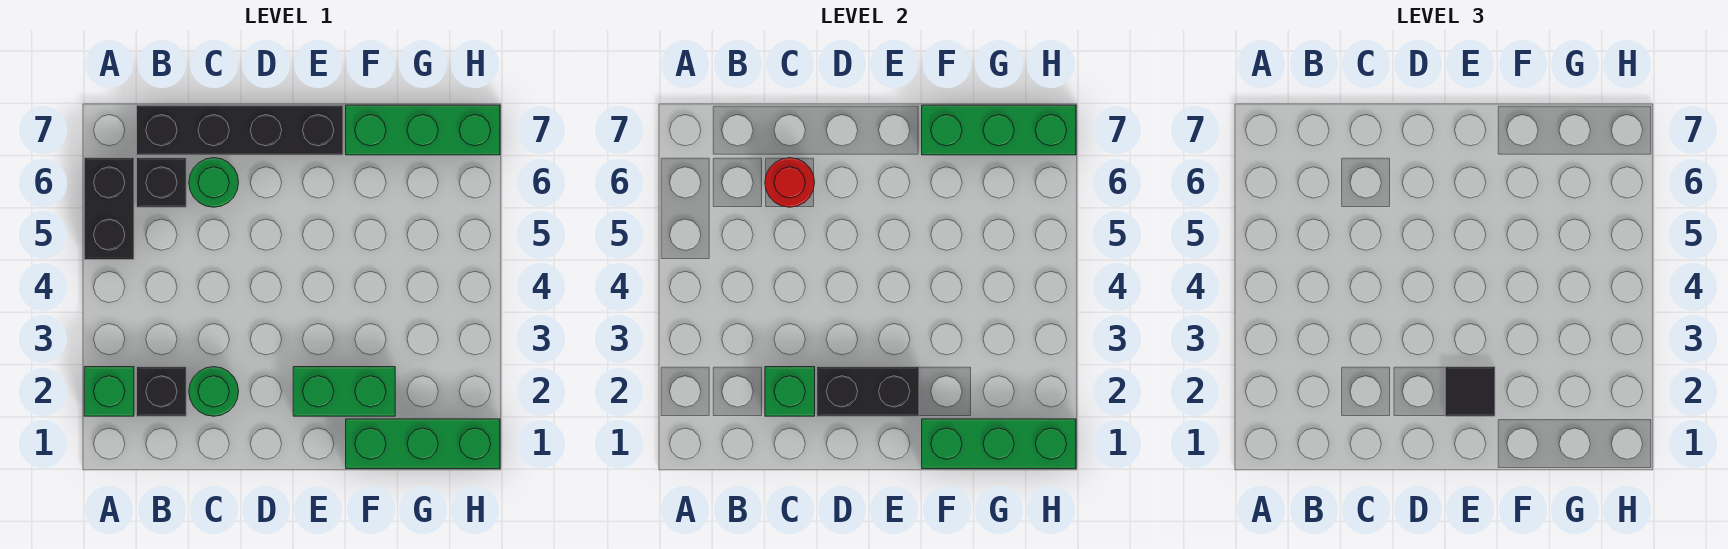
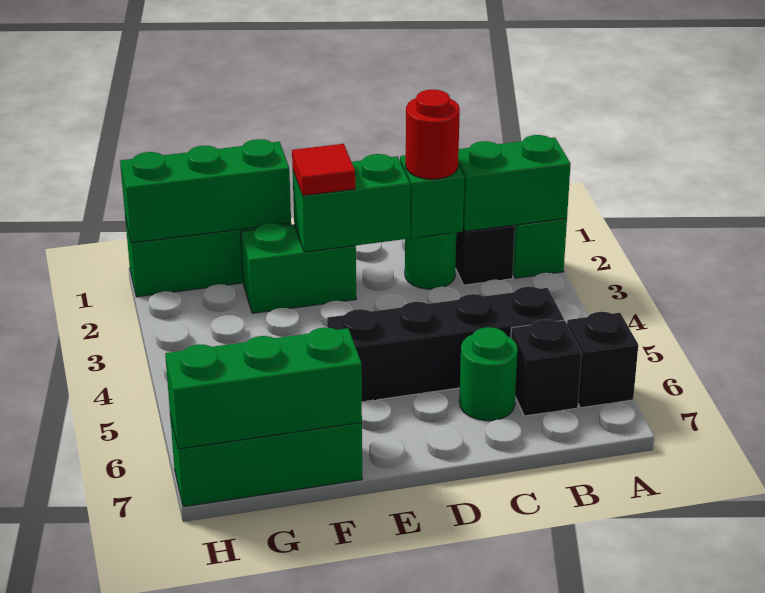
none -> green 1x2 brick [458,135,571,231]
black 1x2 brick [84,158,134,260] -> black 1x1 brick [567,312,638,408]
black 1x4 brick [137,105,343,155] -> black 1x4 brick moved to [327,287,564,402]
red 1x1 round brick [765,158,815,207] -> red 1x1 round brick moved to [406,90,460,179]
black 1x2 brick [817,367,919,416] -> green 1x2 brick [293,154,410,252]
black 1x1 tile [1445,367,1495,416] -> red 1x1 tile [292,144,355,196]

